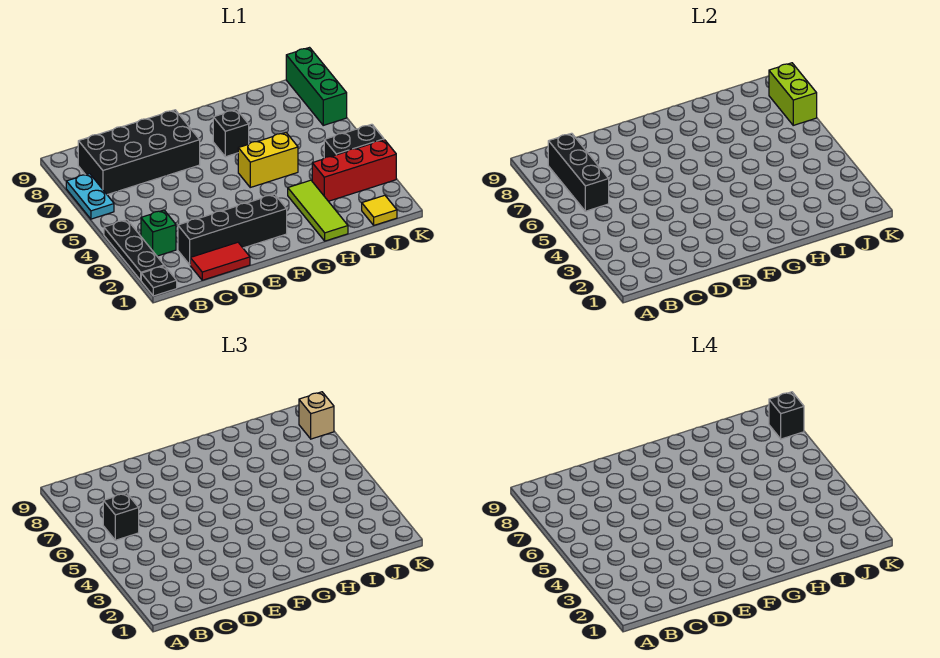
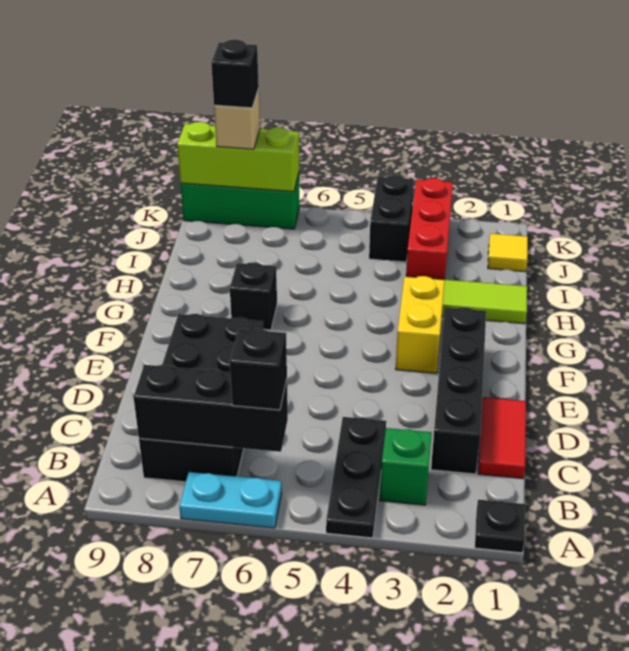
black 1x3 plate [104,220,164,280] -> black 1x3 plate turned to [326,417,386,538]
yellow 1x2 brick [238,133,298,187] -> yellow 1x2 brick moved to [396,276,445,373]
lime 1x2 brick [769,63,817,125] -> lime 1x3 brick [177,122,299,192]

